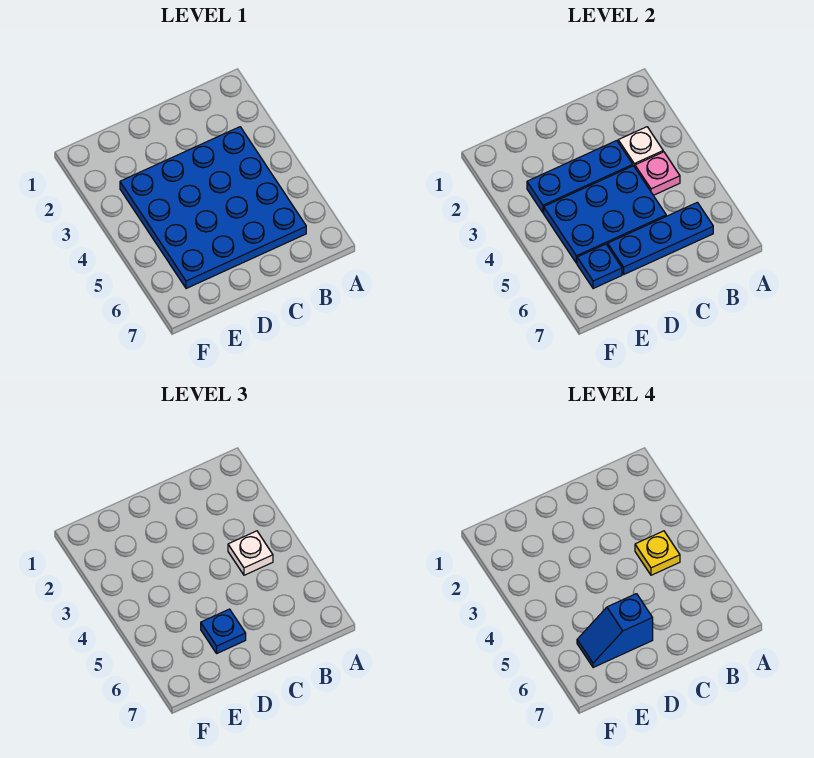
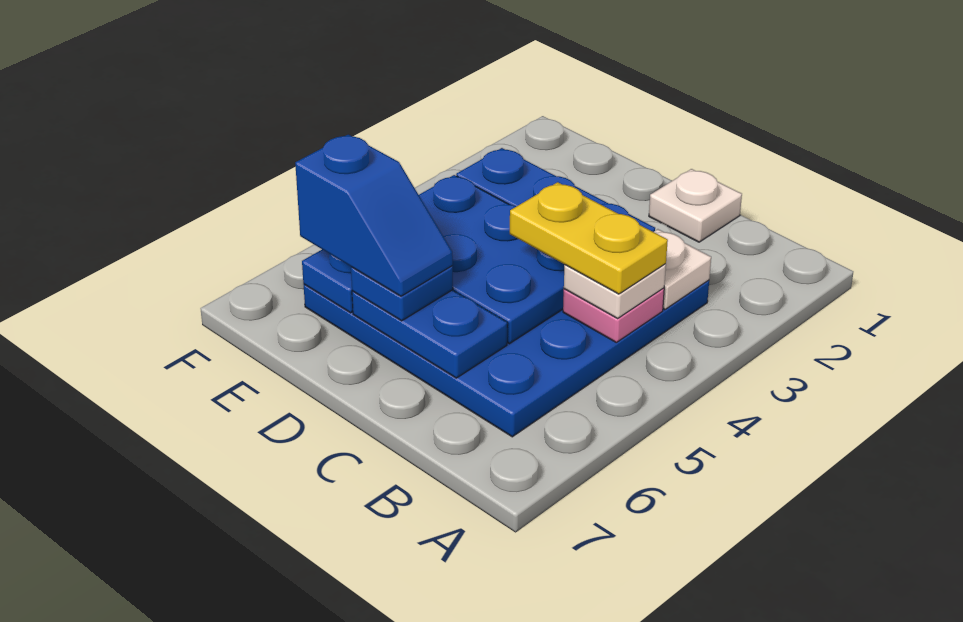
yellow 1x1 plate [635,531,680,575] -> yellow 1x2 plate [510,182,668,294]
blue 1x3 plate [608,202,713,274] -> blue 1x2 plate [352,290,507,378]
none -> white 1x1 plate [649,169,742,242]
blue 1x2 slope [577,594,653,668] -> blue 1x2 slope turned to [295,134,453,296]

